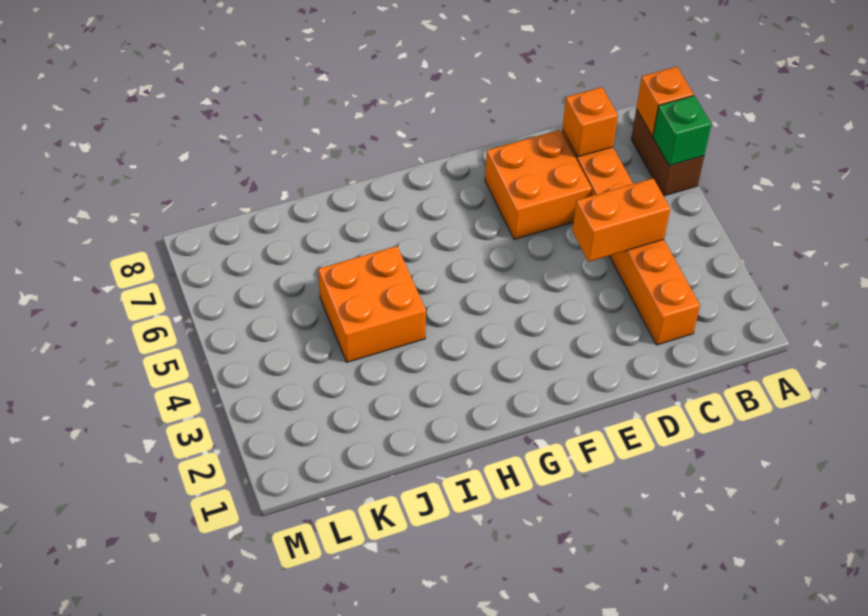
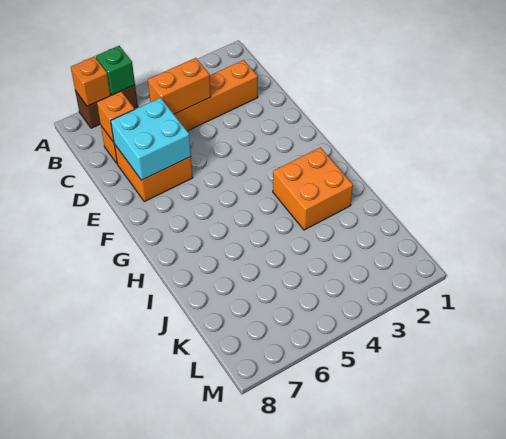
orange 1x2 brick [573,178,670,262] -> orange 1x2 brick turned to [148,58,211,114]
none -> cyan 2x2 brick [111,98,191,180]
orange 2x2 brick [318,246,426,362] -> orange 2x2 brick moved to [273,147,353,230]

